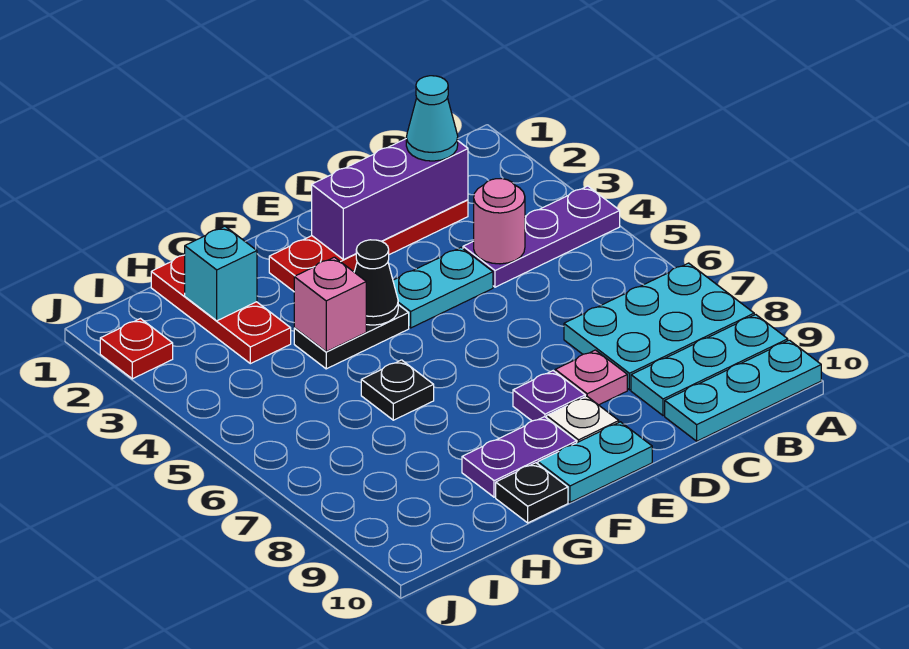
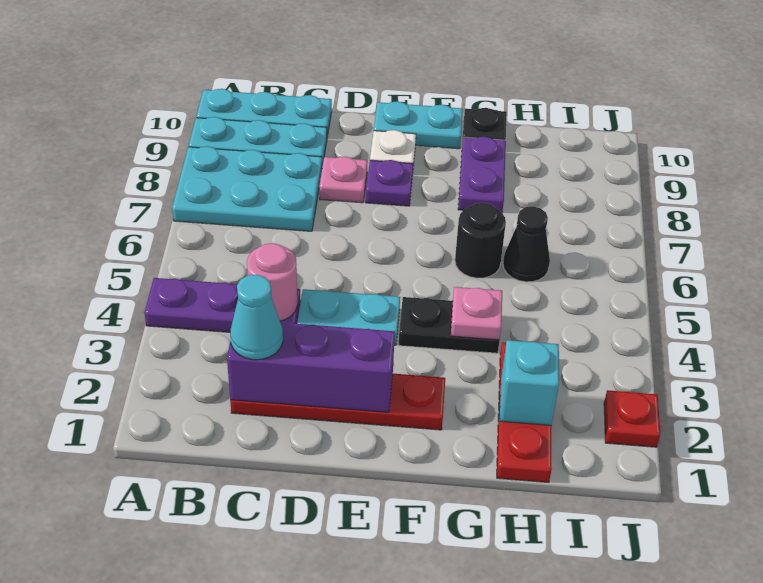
black 1x1 cone [354,240,398,325] -> black 1x1 cone moved to [503,206,550,282]
purple 1x2 plate [462,417,577,497] -> purple 1x2 plate turned to [458,137,506,212]
pink 1x1 brick [294,257,366,352] -> pink 1x1 plate [451,287,502,340]
black 1x1 plate [361,360,434,420] -> black 1x1 round brick [455,203,506,278]

